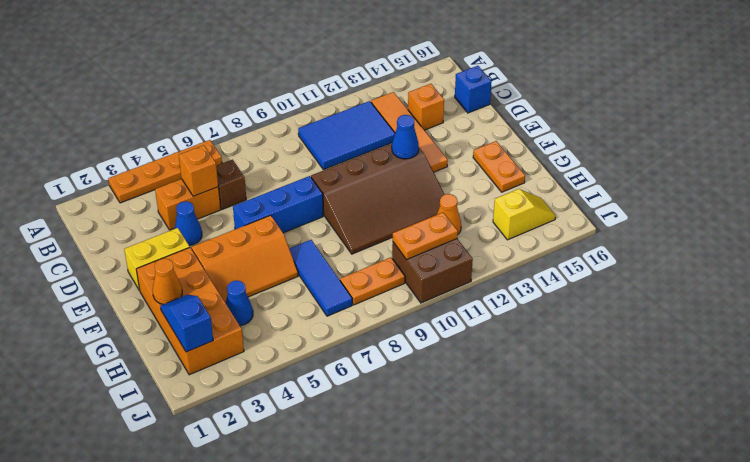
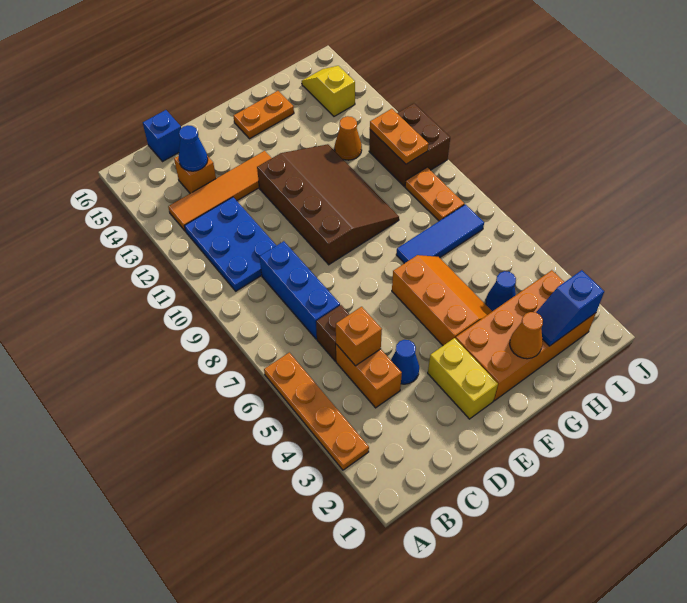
blue 2x3 tile [298,101,395,170] -> blue 2x3 plate [185,197,276,291]
blue 1x3 brick [233,176,323,233] -> blue 1x3 brick moved to [259,241,340,339]
blue 1x1 cone [392,115,419,159] -> blue 1x1 cone moved to [179,125,208,171]

